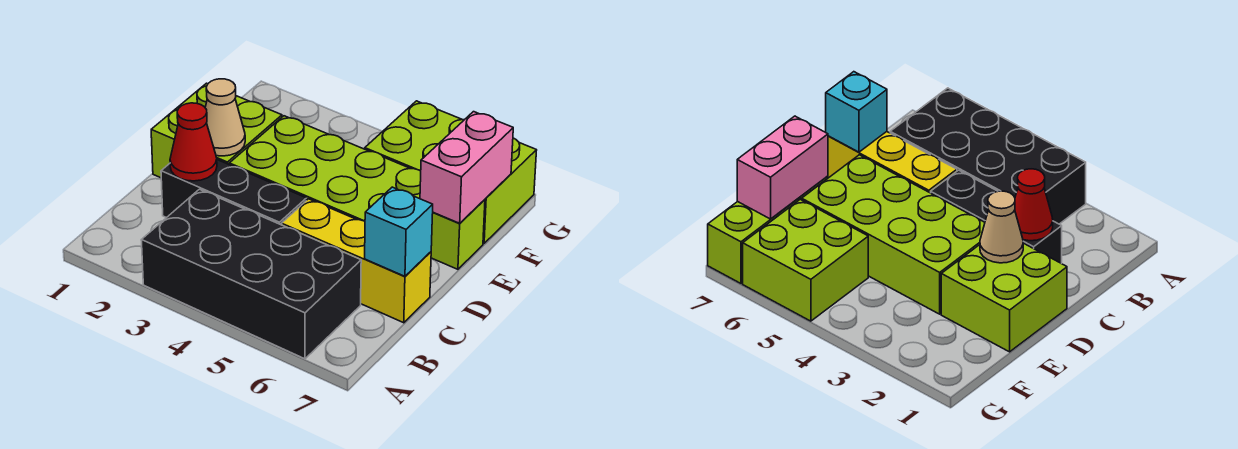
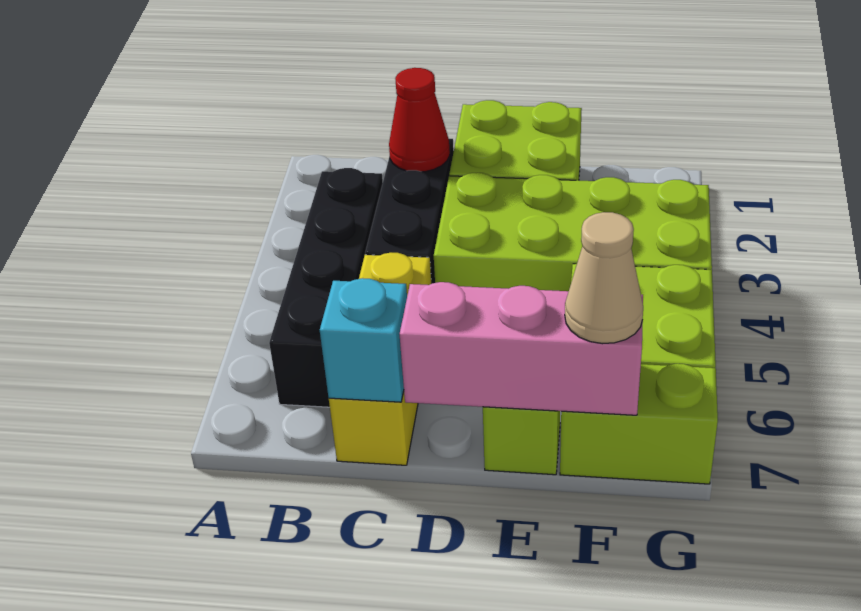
black 2x4 brick [141,189,361,359] -> black 1x4 brick [269,168,383,407]
tan 1x1 cone [205,79,245,156] -> tan 1x1 cone moved to [565,212,643,344]
lime 2x4 brick [229,116,421,221] -> lime 2x4 brick turned to [434,173,712,291]
pink 1x2 brick [420,112,513,223] -> pink 1x3 brick [399,282,643,415]

